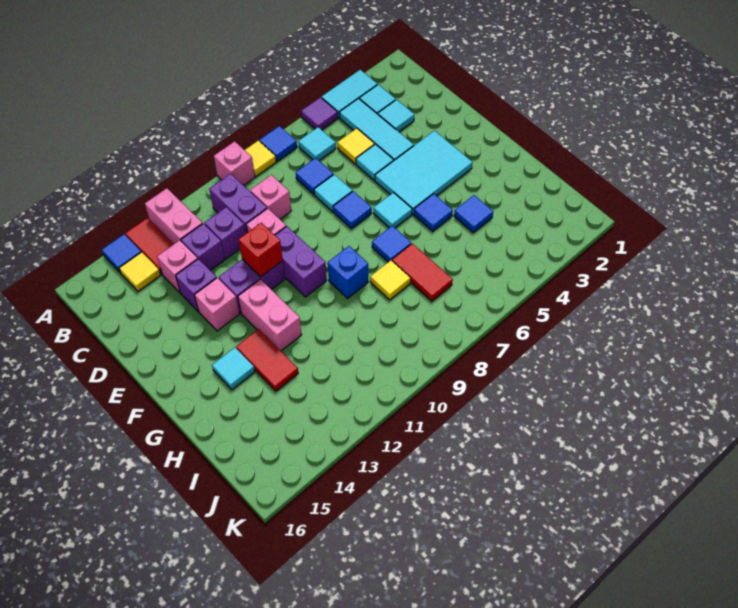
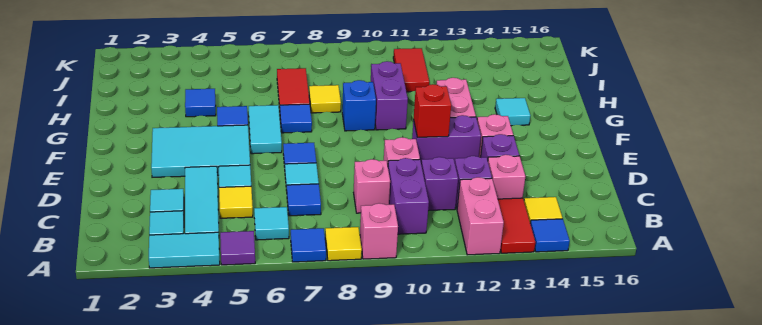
purple 1x2 brick [275,226,327,297] -> purple 1x2 brick moved to [371,61,408,130]
cyan 1x1 tile [374,192,412,228] -> cyan 1x2 tile [249,105,282,154]
red 1x2 tile [236,329,298,391] -> red 1x2 tile moved to [393,48,429,92]

